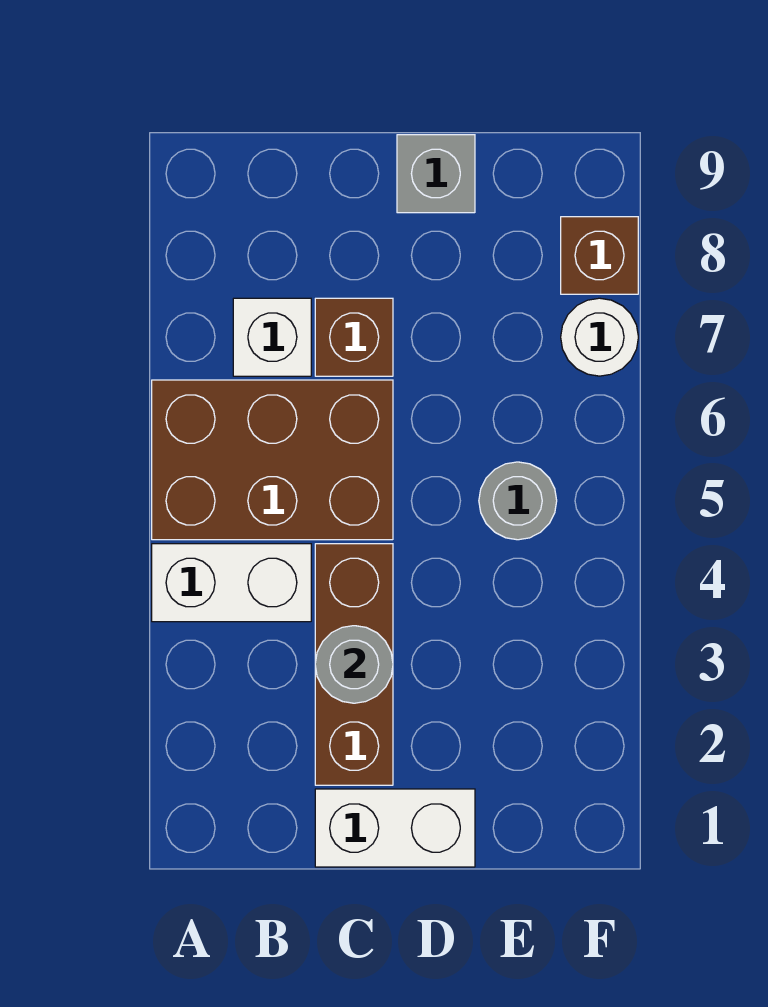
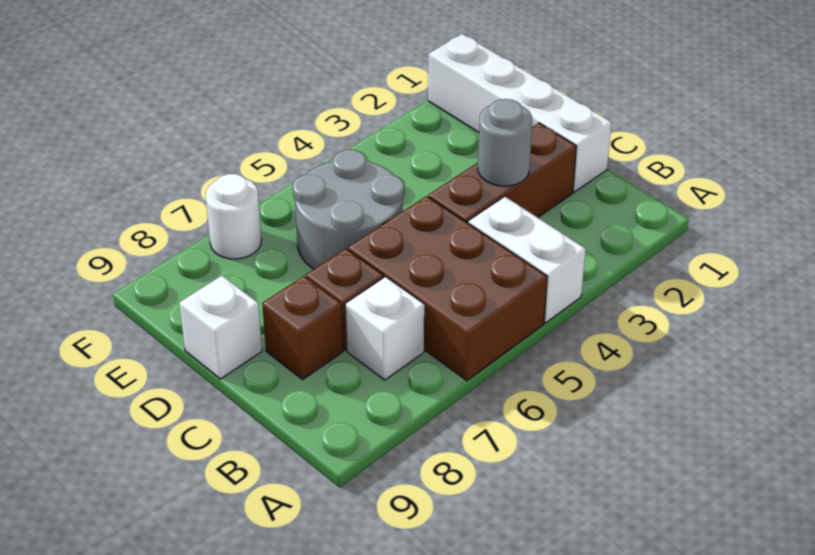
white 1x2 brick [315,789,475,867] -> white 1x4 brick [428,34,612,192]
grey 1x1 brick [397,135,475,213] -> white 1x1 brick [179,276,262,379]
grey 1x1 round brick [479,462,557,540] -> grey 2x2 round brick [293,150,404,269]
brown 1x1 brick [561,217,638,294] -> brown 1x1 brick moved to [262,276,343,380]

